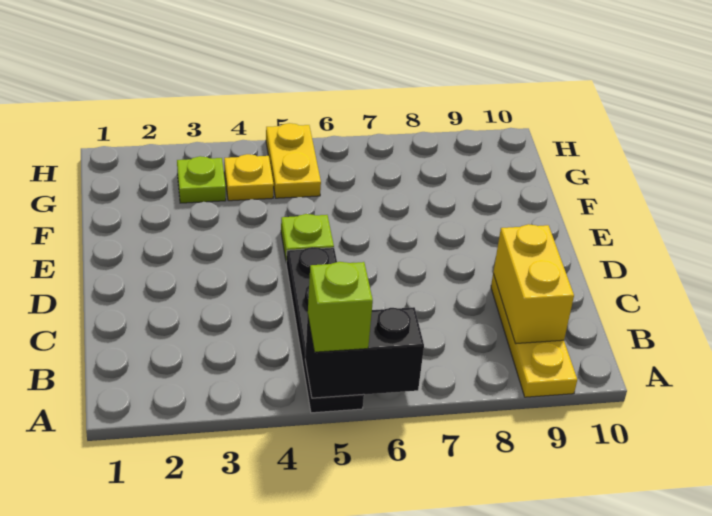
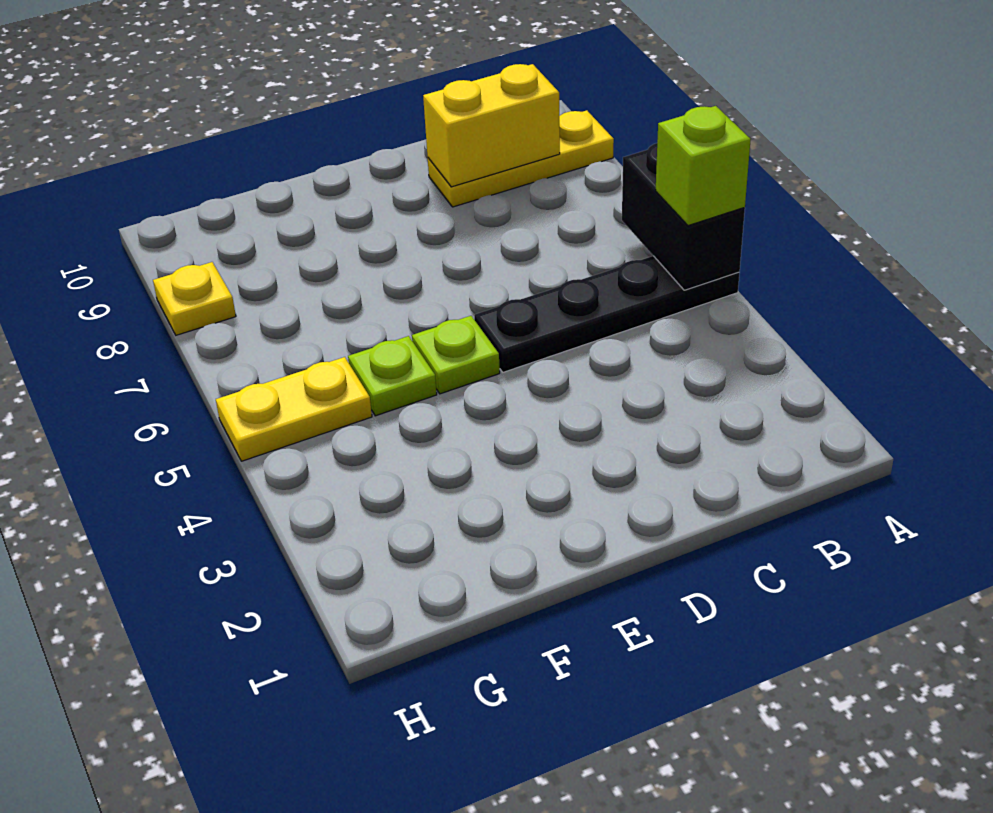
lime 1x1 plate [177,156,226,203] -> lime 1x1 plate moved to [348,336,437,416]
yellow 1x1 plate [224,154,274,201] -> yellow 1x1 plate moved to [153,262,236,335]

